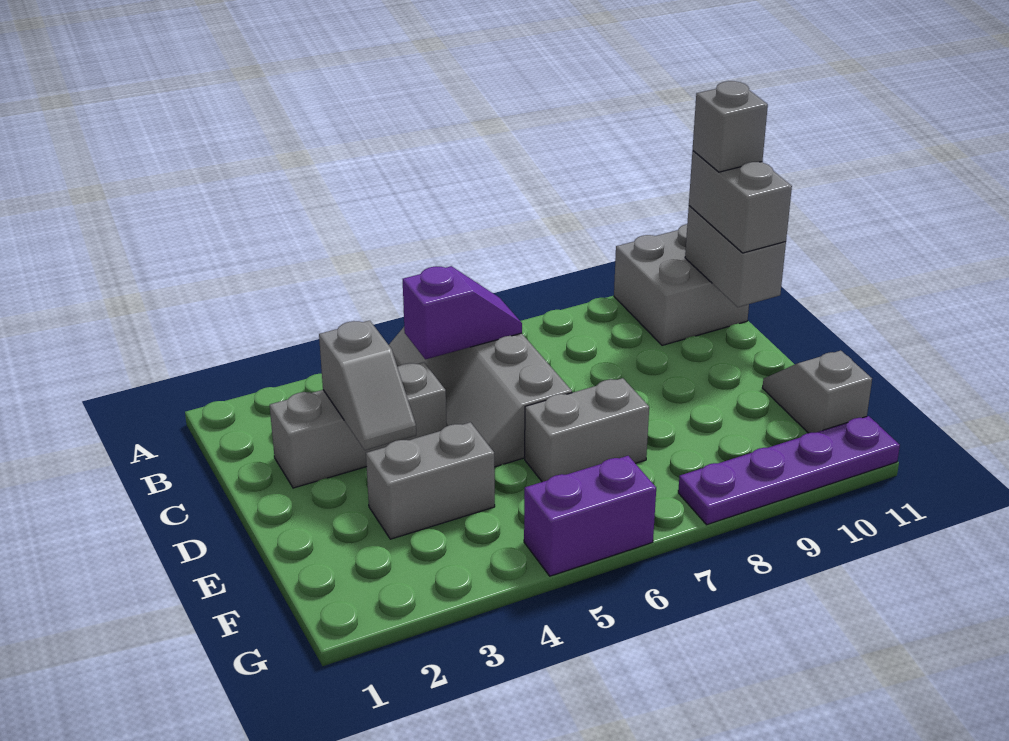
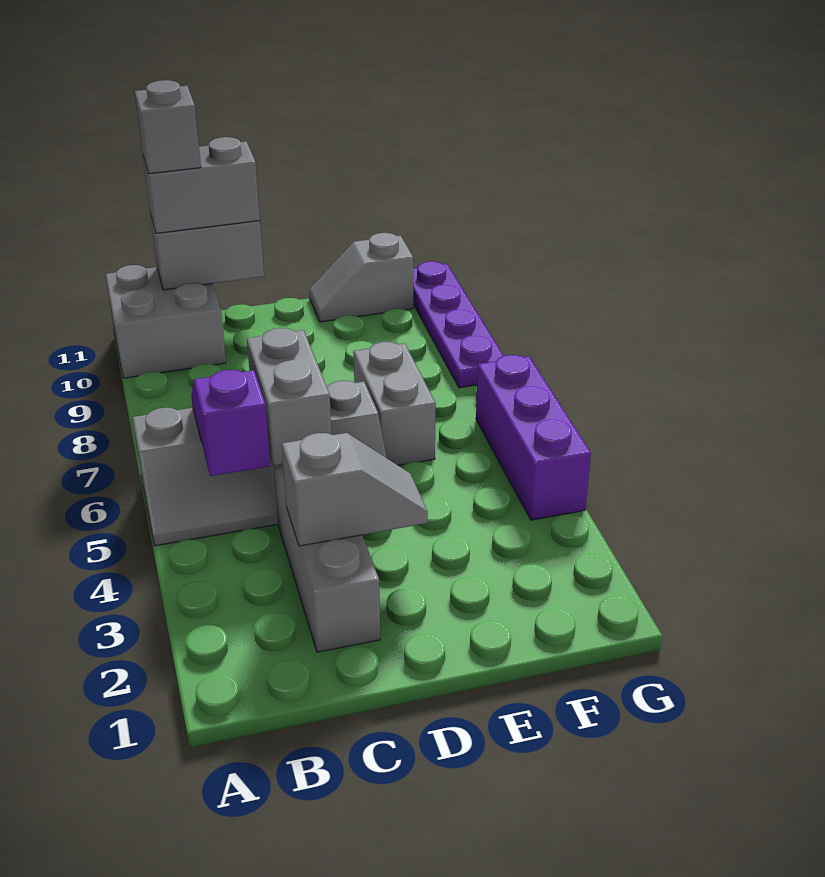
grey 1x2 brick [366,422,495,539] -> grey 1x2 brick moved to [247,328,331,466]
purple 1x2 brick [524,456,656,576] -> purple 1x3 brick [476,355,591,520]

